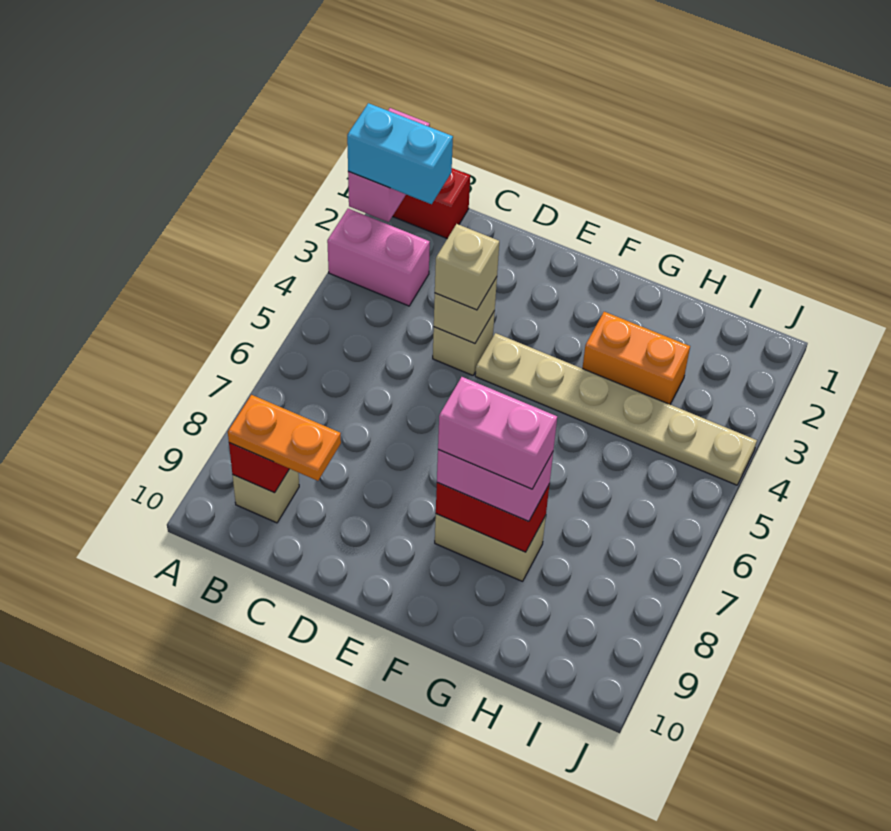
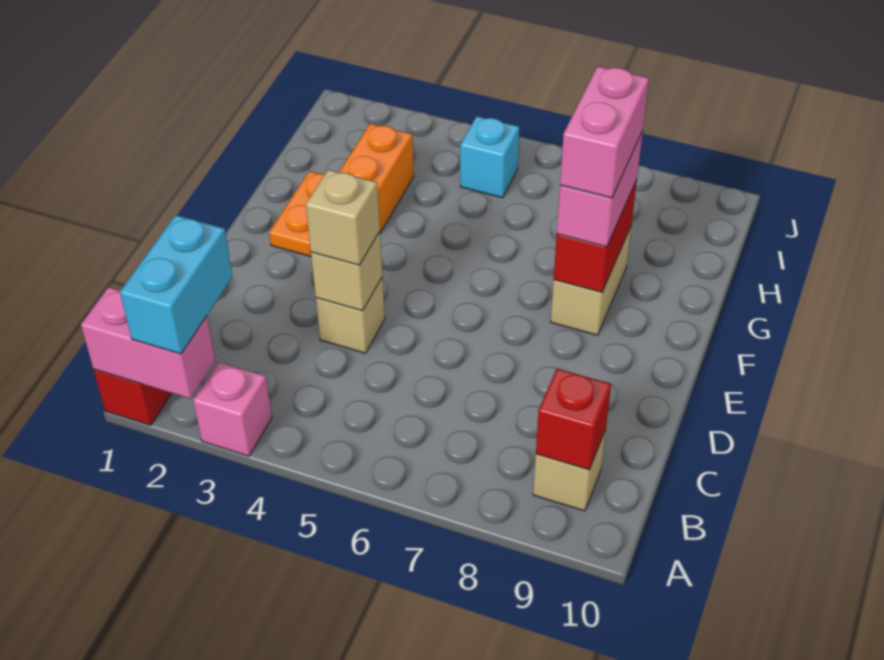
pink 1x2 brick [327,209,430,306] -> pink 1x1 brick [193,362,272,456]
orange 1x2 plate [228,395,341,481] -> orange 1x2 plate moved to [269,171,325,256]
tan 1x6 plate [475,333,757,485] -> none
none -> cyan 1x1 brick [460,116,519,198]

